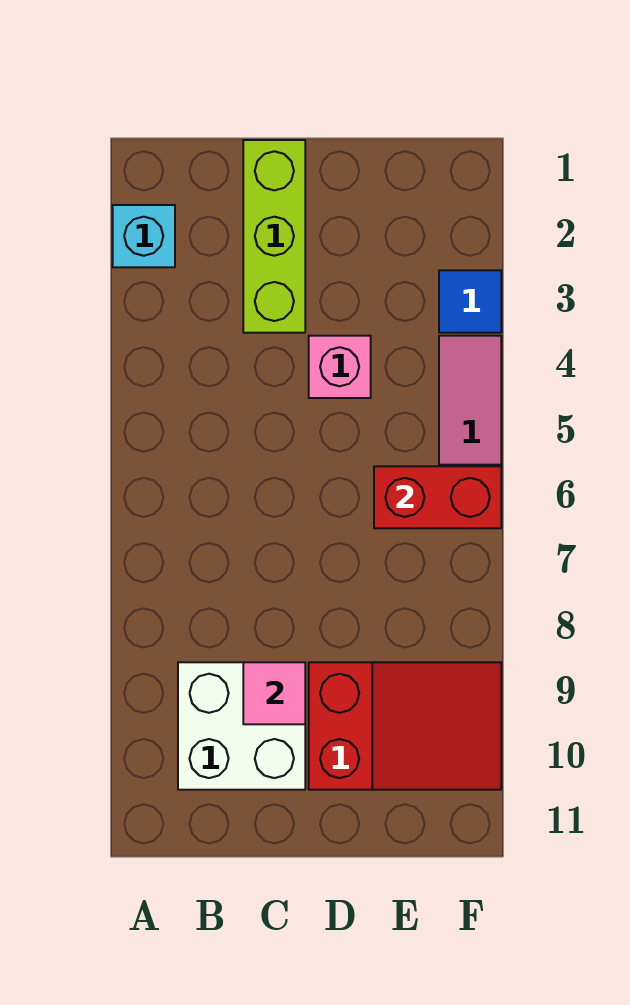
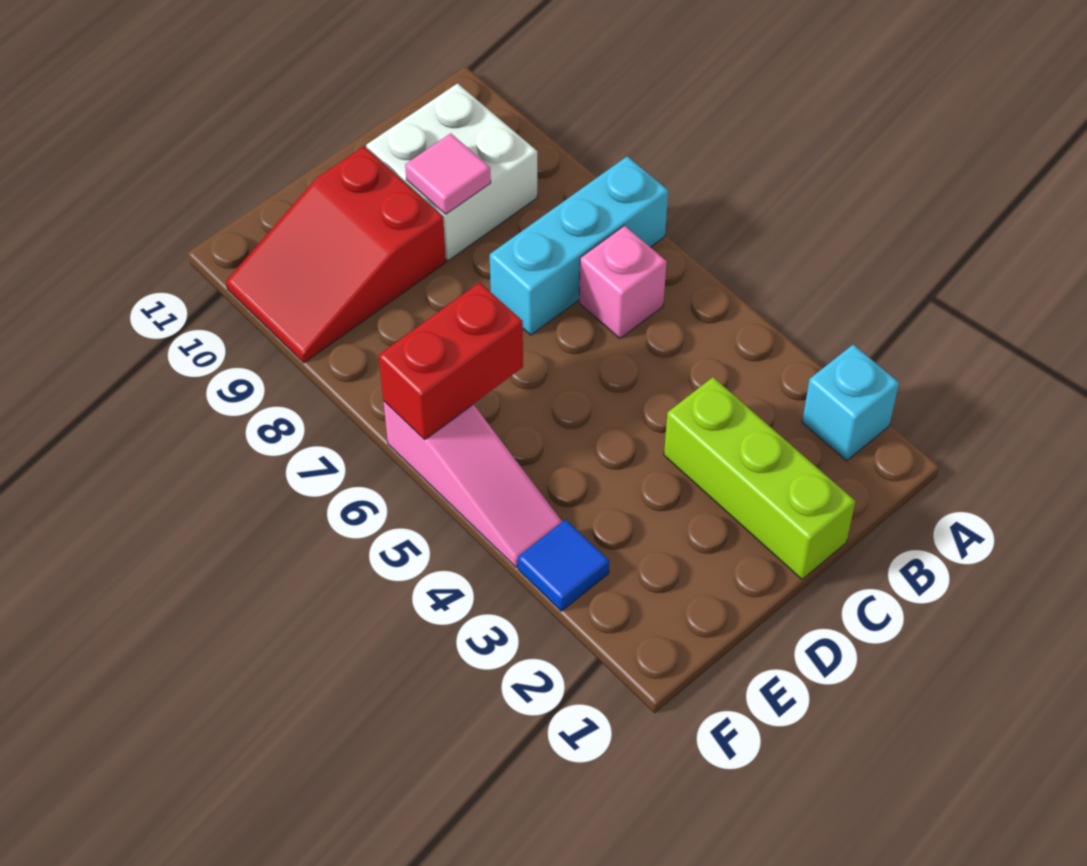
none -> cyan 1x3 brick [490,156,668,335]
pink 1x1 brick [309,336,371,398] -> pink 1x1 brick moved to [579,226,667,339]

